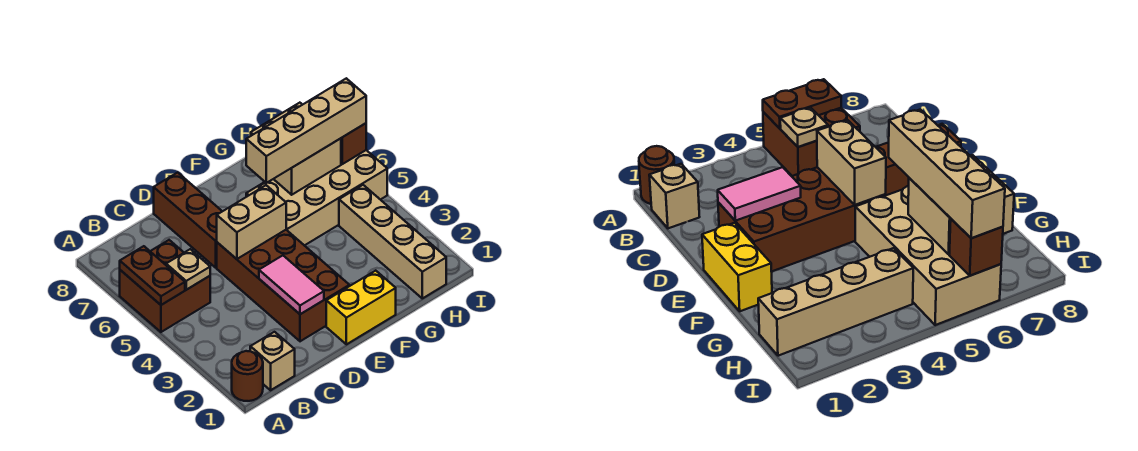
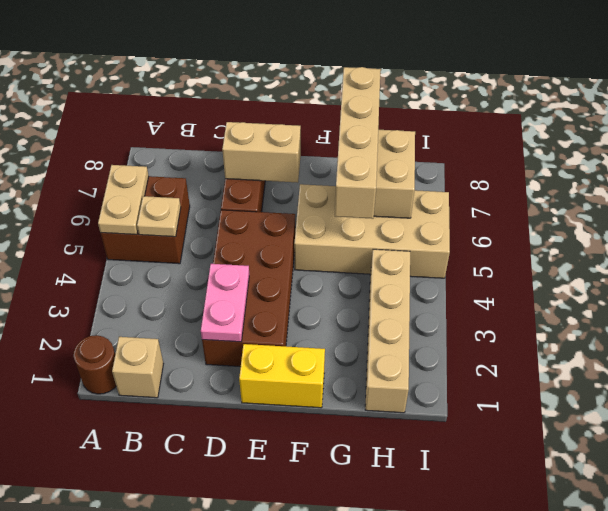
brown 1x2 plate [120,246,185,305] -> tan 1x2 plate [98,165,149,235]
pink 1x2 tile [259,256,324,314] -> pink 1x2 plate [201,264,249,342]
tan 1x2 brick [217,185,286,259] -> tan 1x2 brick moved to [222,122,301,183]
tan 1x4 brick [246,78,366,183] -> tan 1x4 brick turned to [335,67,381,219]
brown 1x1 brick [341,123,366,164] -> none

